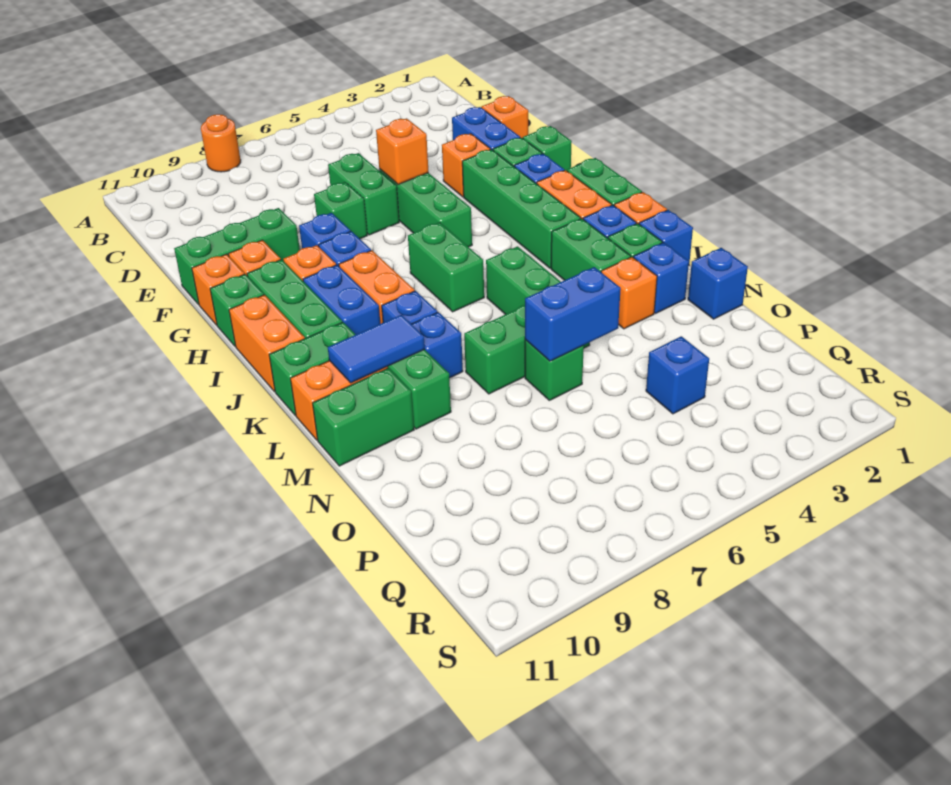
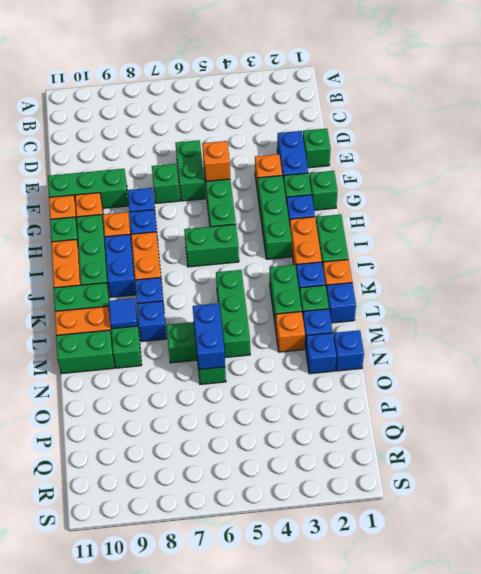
orange 1x1 round brick [201,114,241,172] -> none
orange 1x1 brick [481,96,528,138] -> green 1x1 brick [303,129,331,168]
green 1x4 brick [462,149,581,268] -> green 1x3 brick [258,176,292,259]
green 1x2 brick [408,222,484,312] -> green 1x2 brick turned to [184,224,239,267]
blue 1x2 tile [328,315,425,383] -> blue 1x1 tile [109,298,137,329]
blue 1x2 brick [525,267,621,361] -> blue 1x2 brick turned to [193,303,225,370]
blue 1x1 brick [646,336,709,414] -> blue 1x1 brick moved to [306,333,336,374]

